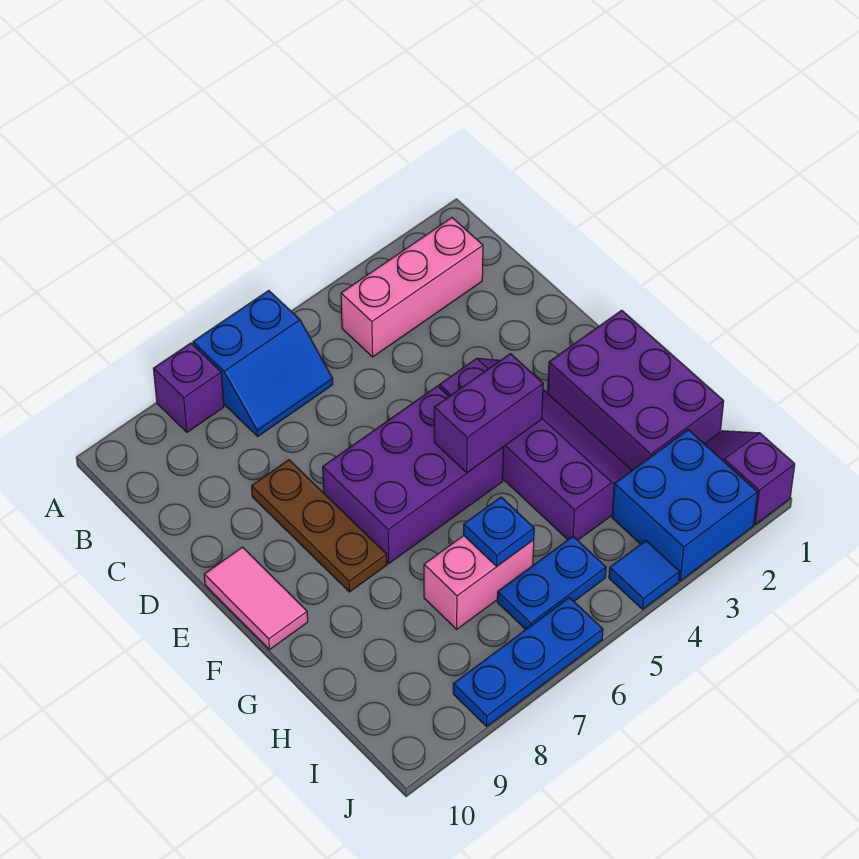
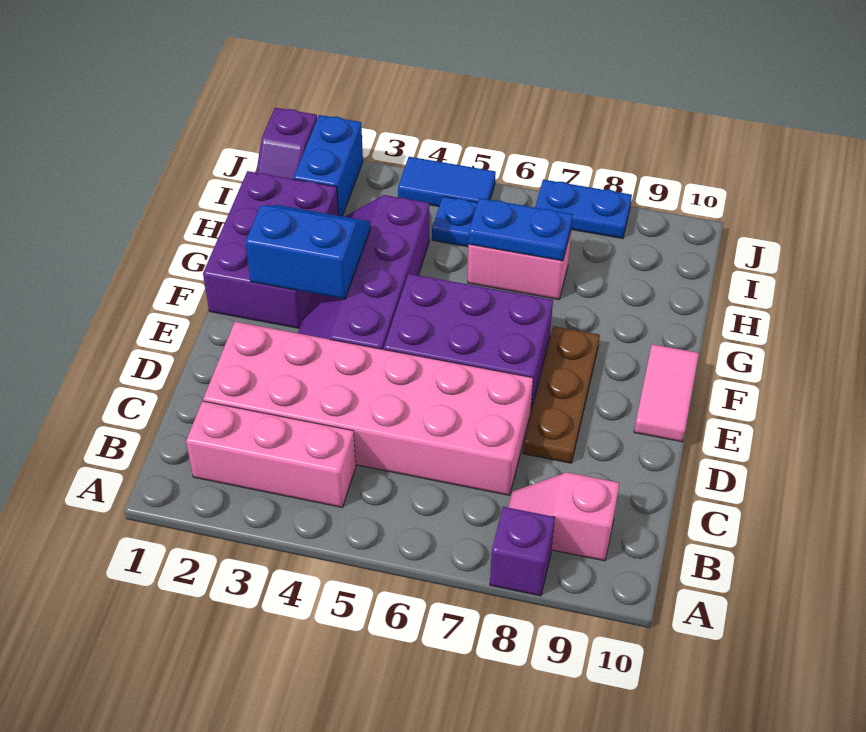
blue 2x2 slope [193,291,333,436] -> blue 2x2 slope moved to [245,205,370,299]
none -> pink 1x2 slope [508,472,619,561]
none -> pink 2x6 brick [203,322,533,495]
purple 1x2 brick [434,354,543,473] -> none
blue 1x1 plate [464,497,534,566] -> blue 1x2 plate [469,198,573,261]
blue 2x2 brick [612,430,757,581] -> blue 1x2 brick [294,115,363,216]
blue 1x1 tile [609,541,680,609] -> blue 1x2 tile [398,157,496,206]
blue 1x3 plate [453,597,603,726] -> blue 1x2 plate [535,180,632,239]

